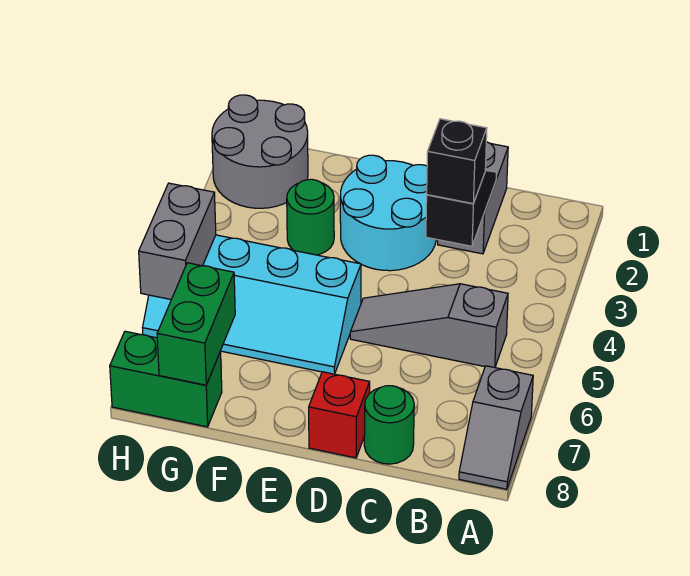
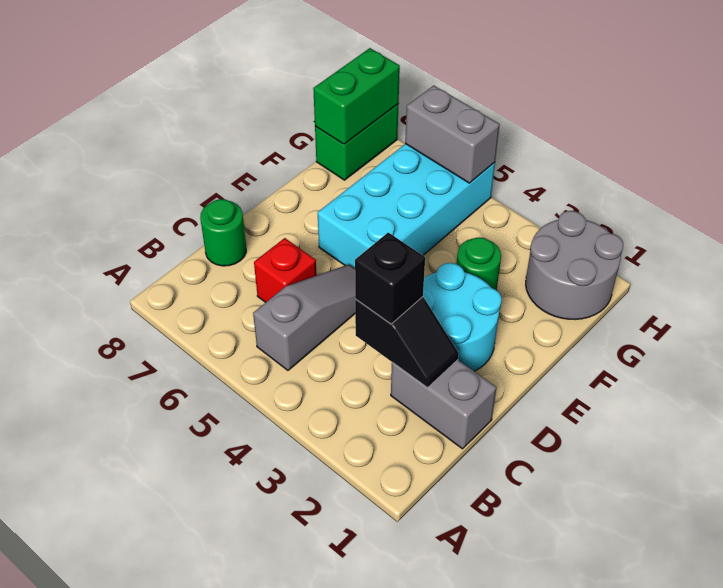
grey 1x2 slope [459,366,533,489] -> none
red 1x1 brick [309,372,370,458] -> red 1x1 brick moved to [254,238,317,302]
cyan 2x4 slope [143,235,361,374] -> cyan 2x4 brick [318,144,495,268]
green 1x2 brick [157,263,235,385] -> green 1x2 brick turned to [313,48,400,144]

